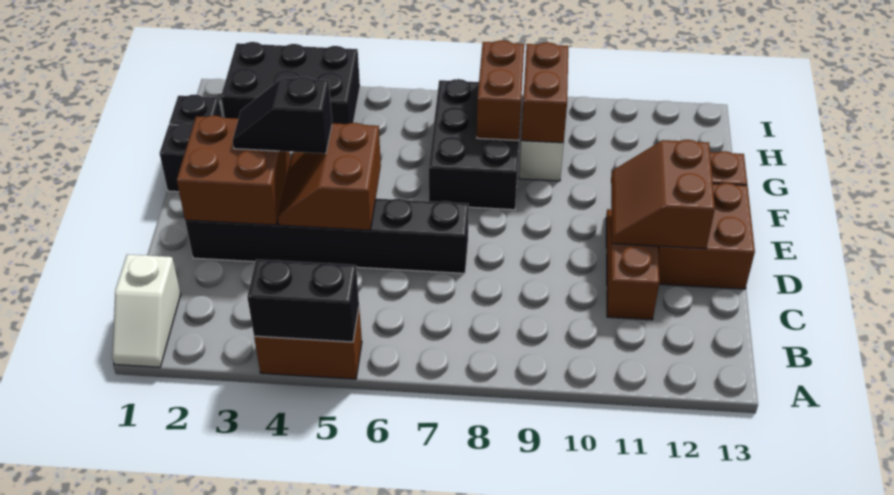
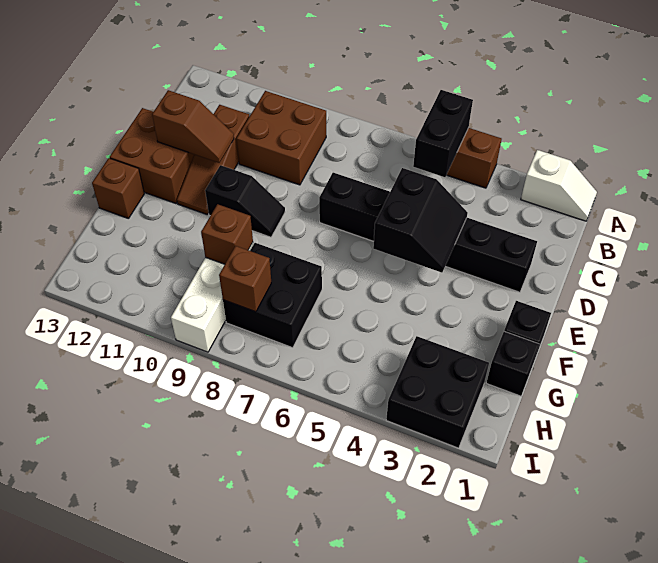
white 1x2 slope [112,254,181,367] -> white 1x2 slope turned to [521,150,597,221]
black 1x2 brick [247,259,359,342] -> black 1x2 brick turned to [413,90,473,177]
brown 2x2 brick [177,116,291,225] -> brown 2x2 brick moved to [236,91,326,185]
brown 2x2 slope [278,123,381,230] -> black 2x2 slope [373,168,468,273]
brown 2x2 slope [611,140,715,249] -> brown 1x2 slope [152,90,234,163]
black 1x2 slope [233,77,332,153] -> black 1x2 slope moved to [205,165,285,237]
black 2x3 brick [429,79,521,210] -> black 2x2 brick [223,243,322,348]
brown 1x2 brick [477,40,524,140] -> brown 1x1 brick [219,246,271,312]
brown 1x2 brick [521,42,568,143] -> brown 1x1 brick [201,204,253,264]
black 2x3 brick [221,42,360,124] -> black 2x2 brick [386,336,489,448]

